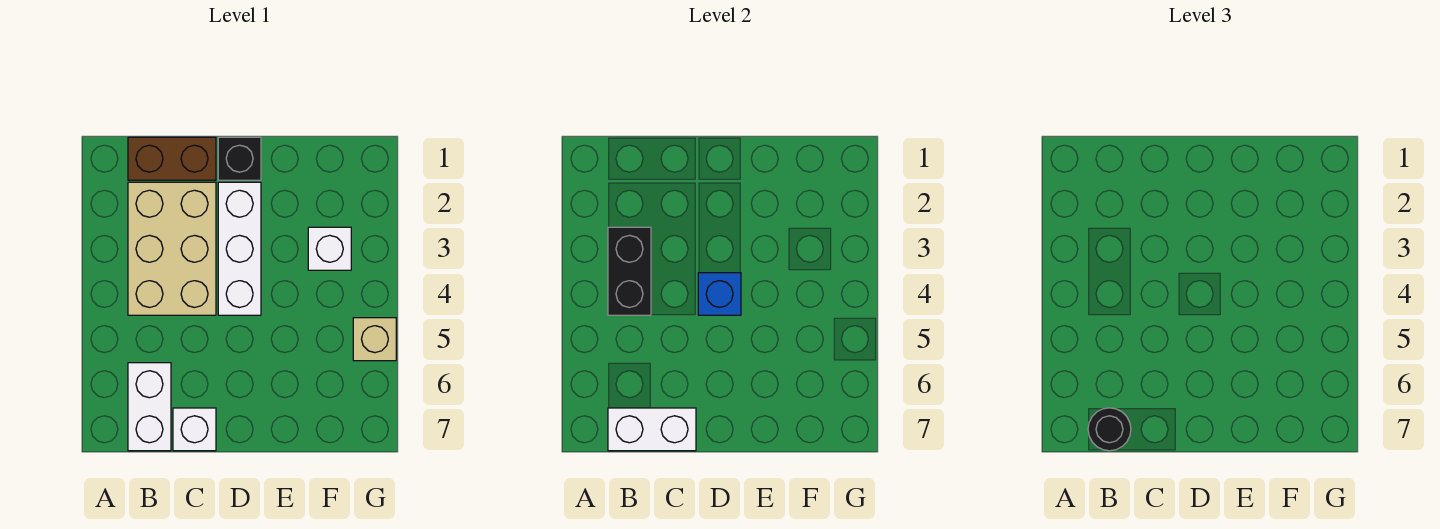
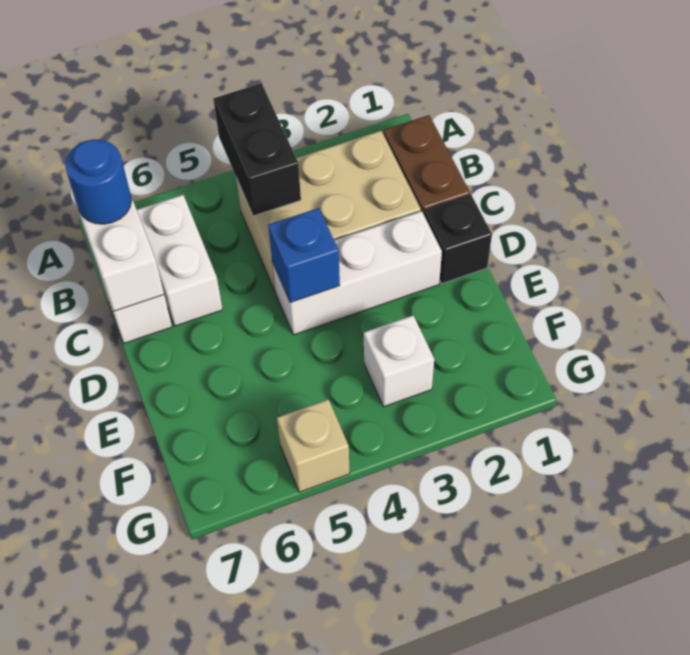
black 1x2 brick [608,227,651,315] -> black 1x2 brick turned to [213,83,301,216]
white 1x2 brick [128,363,171,451] -> white 1x2 brick turned to [137,195,223,326]
black 1x1 round brick [1088,408,1131,451] -> blue 1x1 round brick [65,139,132,224]

